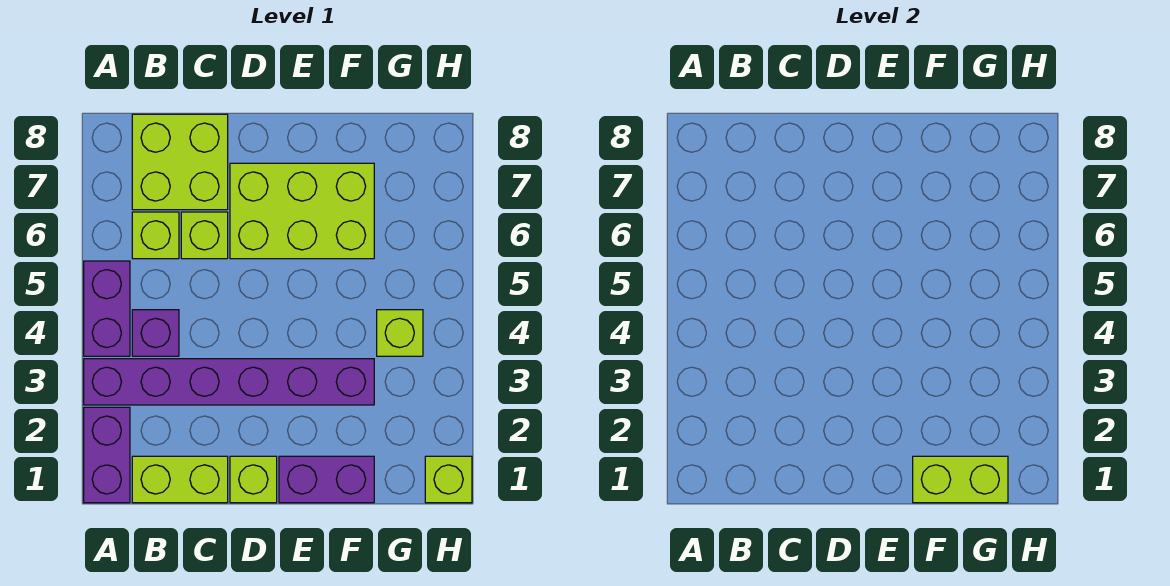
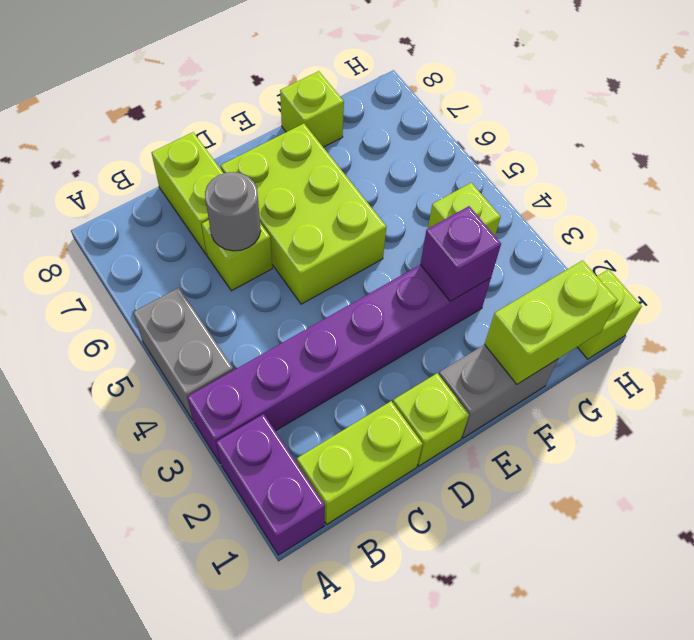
purple 1x2 brick [84,261,130,356] -> grey 1x2 brick [133,288,233,420]
purple 1x1 brick [132,310,179,356] -> purple 1x1 brick moved to [420,206,501,301]
lime 1x1 brick [132,212,179,259] -> lime 1x1 brick moved to [280,71,344,147]
lime 2x2 brick [132,114,228,210] -> lime 1x2 brick [151,132,223,254]
none -> grey 1x1 round brick [205,172,261,251]
lime 2x3 brick [230,163,374,259] -> lime 2x3 brick turned to [221,124,386,304]
purple 1x2 brick [279,456,374,503] -> grey 1x2 brick [439,345,558,438]

